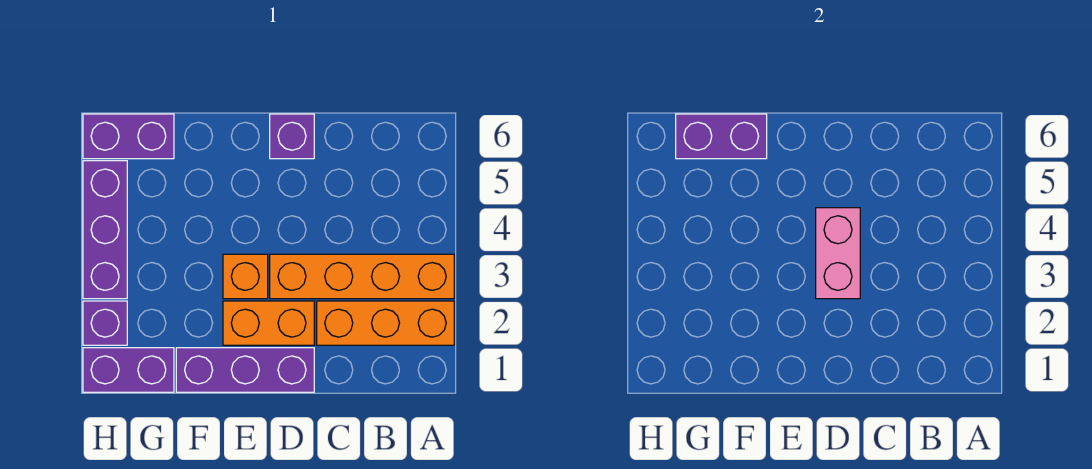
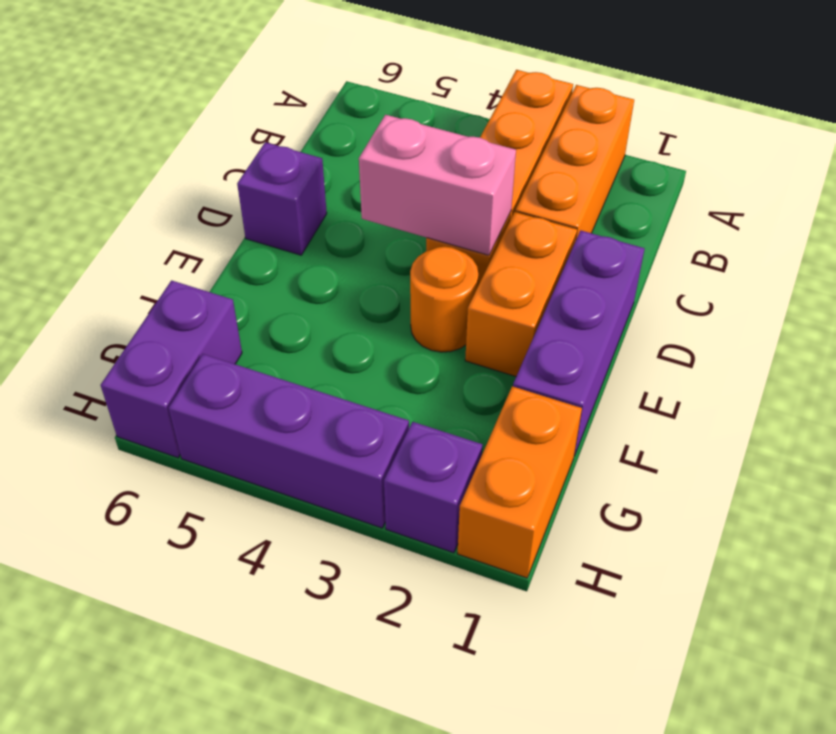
orange 1x1 brick [223,254,268,299] -> orange 1x1 round brick [410,247,478,352]
purple 1x2 brick [676,114,767,159] -> none
purple 1x2 brick [83,348,174,392] -> orange 1x2 brick [457,386,582,578]

